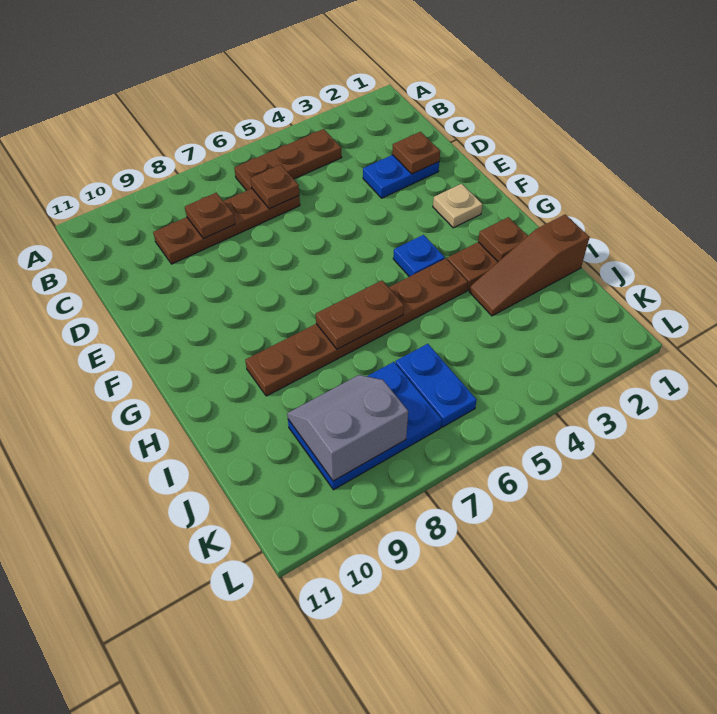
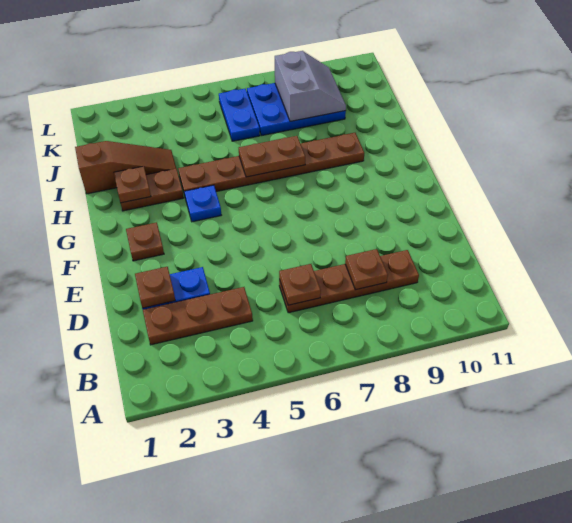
brown 1x3 plate [234,129,342,191] -> brown 1x3 plate moved to [143,287,253,345]
tan 1x1 plate [433,184,483,228] -> brown 1x1 plate [126,222,164,261]
grey 2x2 slope [287,375,408,481] -> grey 2x2 slope turned to [275,51,346,121]

